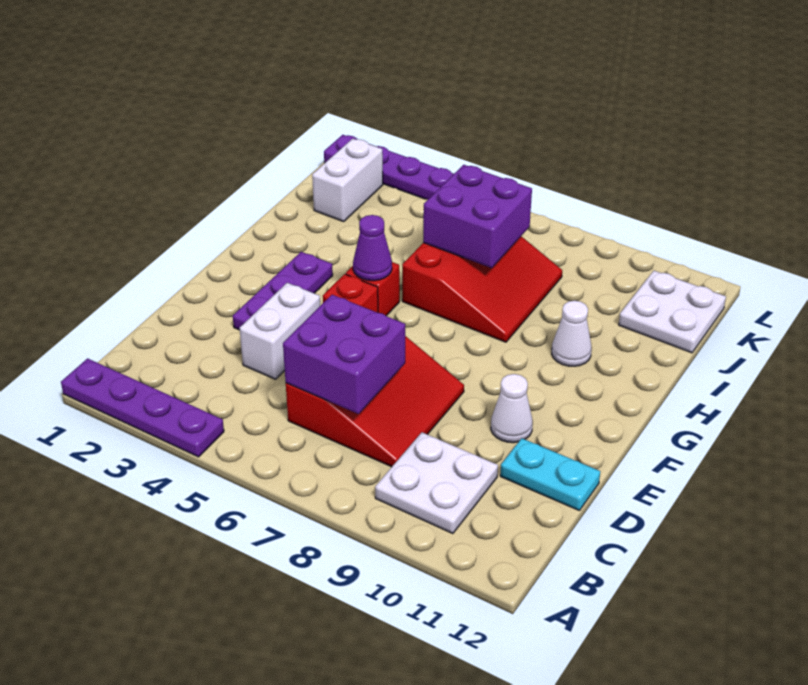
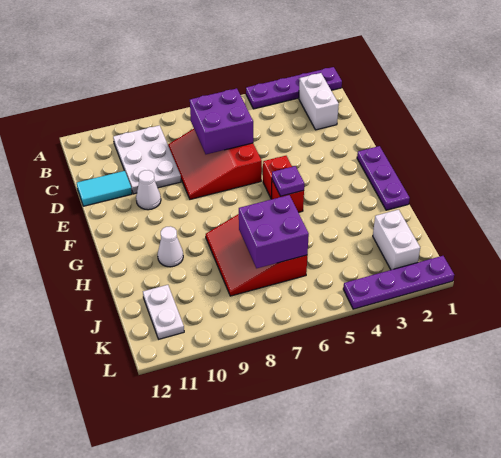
white 2x2 plate [375,432,498,534] -> white 2x3 plate [113,125,181,194]
white 1x2 brick [240,283,320,379] -> white 1x2 brick moved to [299,73,339,130]
cyan 1x2 plate [500,438,600,511] -> cyan 1x2 tile [77,171,132,206]
purple 1x3 plate [233,252,333,330] -> purple 1x3 plate moved to [357,146,410,210]
purple 1x1 cone [353,215,392,281] -> purple 1x1 plate [272,166,304,196]
white 2x2 plate [619,271,726,353] -> white 1x2 plate [143,285,184,339]

